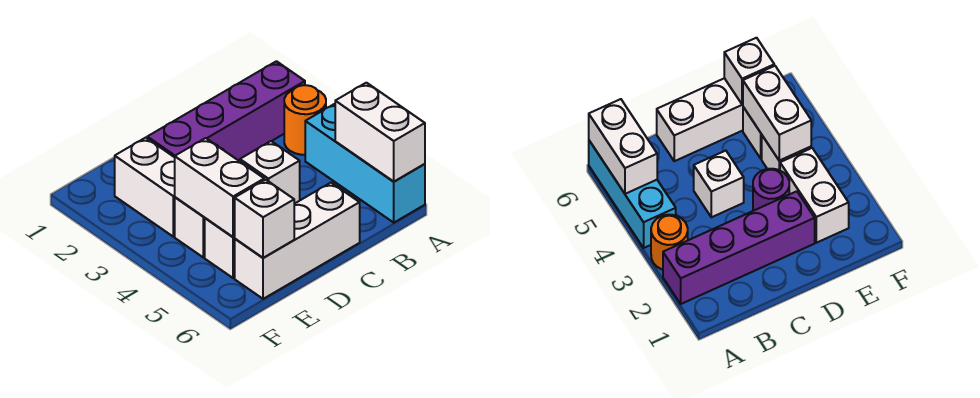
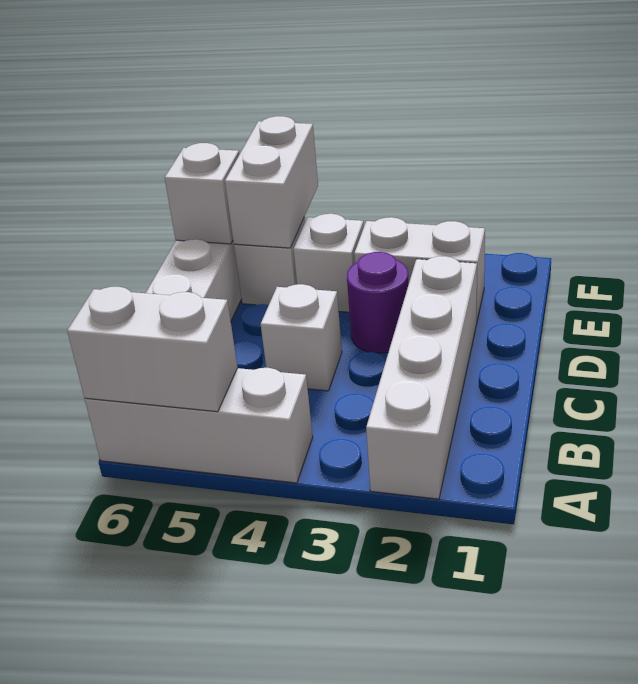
purple 1x4 brick [147,61,305,160] -> white 1x4 brick [366,256,477,499]
orange 1x1 round brick [284,85,326,155] -> none
cyan 1x3 brick [305,104,425,223] -> white 1x3 brick [85,368,313,483]
white 1x2 brick [175,138,264,237] -> white 1x2 brick turned to [225,116,318,248]

